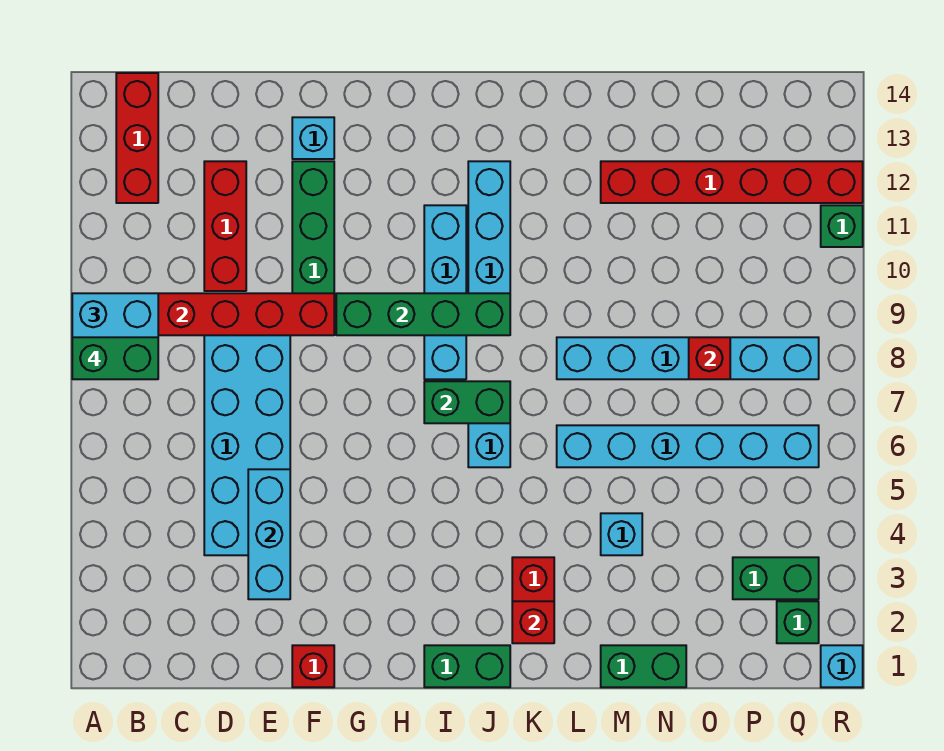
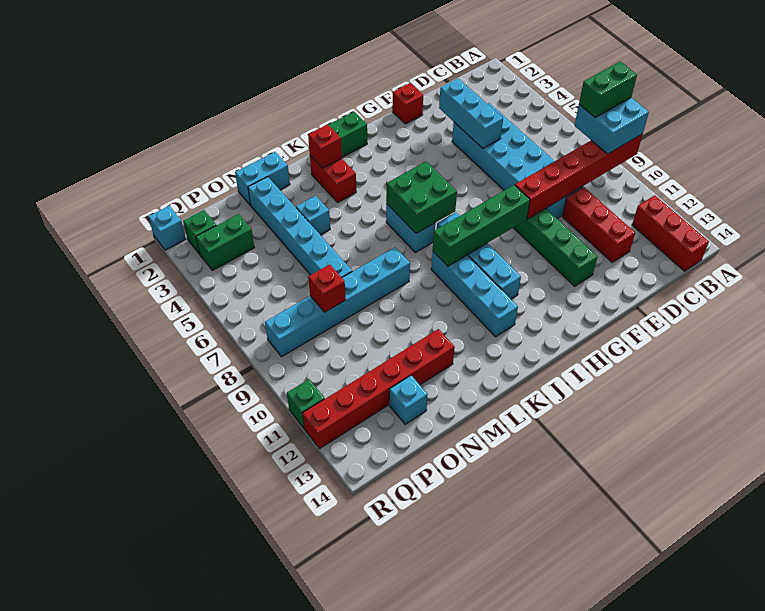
cyan 1x1 brick [292,117,334,159] -> cyan 1x1 brick moved to [389,376,428,424]
green 1x2 brick [424,381,510,423] -> green 2x2 brick [386,161,457,234]
cyan 1x6 brick [557,425,819,467] -> cyan 1x6 brick turned to [248,177,352,277]
green 1x2 brick [601,645,686,687] -> cyan 1x2 brick [235,152,290,205]

